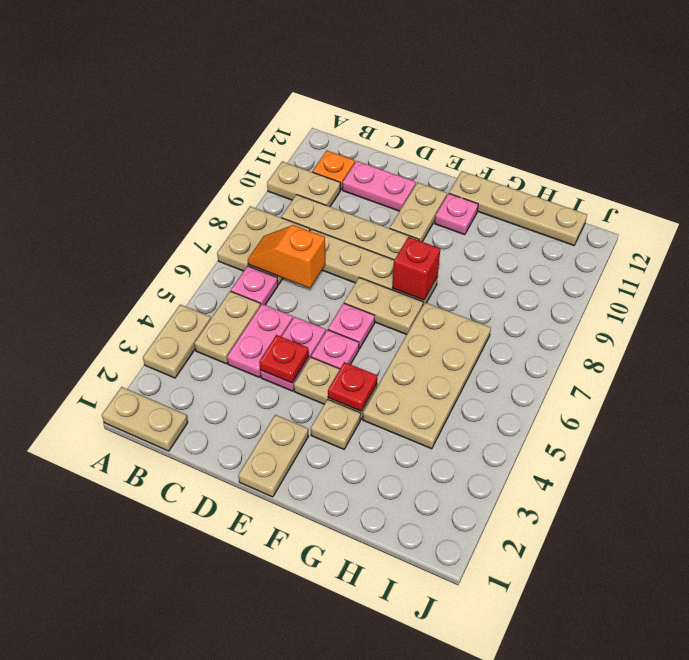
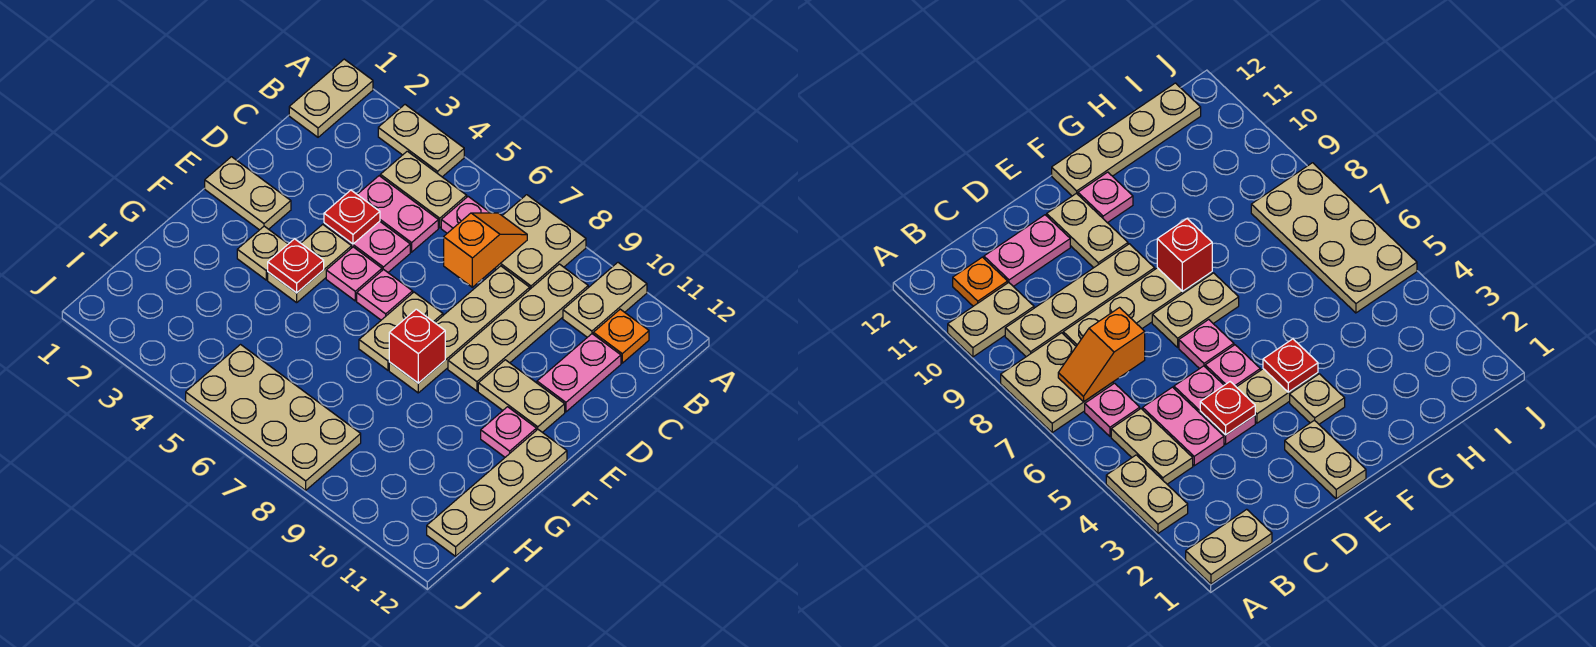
tan 2x4 plate [363,303,491,449] -> tan 2x4 plate moved to [186,345,361,490]

